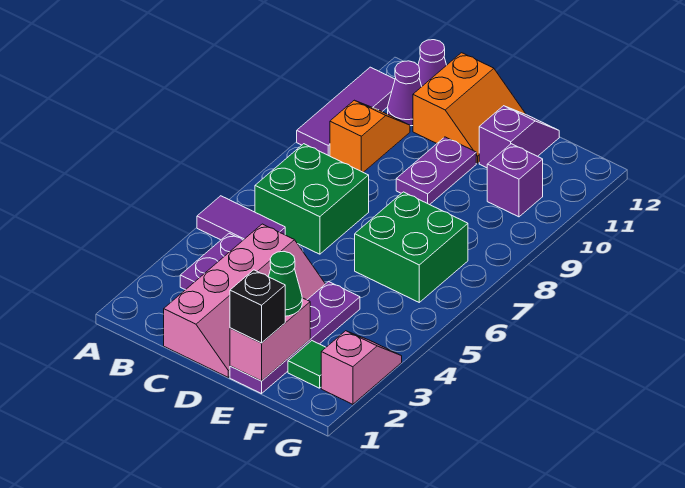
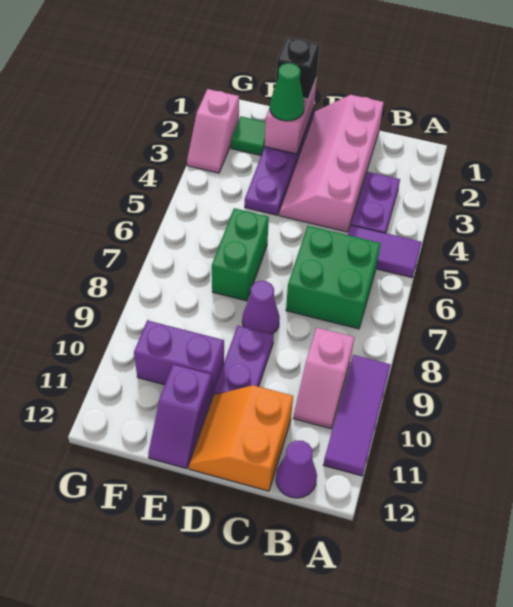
orange 1x2 slope [330,100,410,172] -> pink 1x2 slope [293,328,354,429]
purple 1x1 cone [388,61,422,126] -> purple 1x1 cone moved to [242,281,280,334]
green 2x2 brick [355,192,468,302] -> green 1x2 brick [212,208,269,301]
purple 1x1 brick [487,144,543,217] -> purple 1x2 brick [134,320,224,397]

